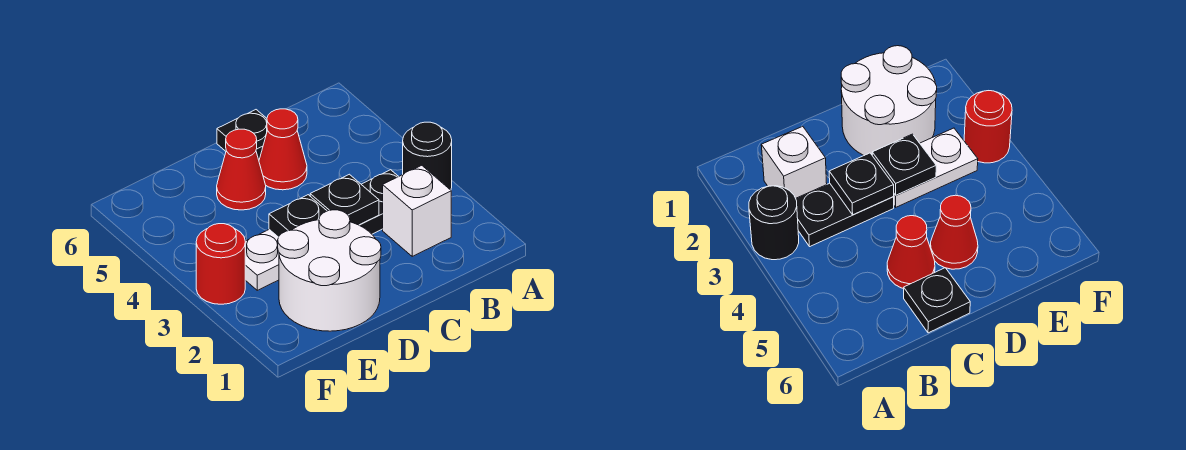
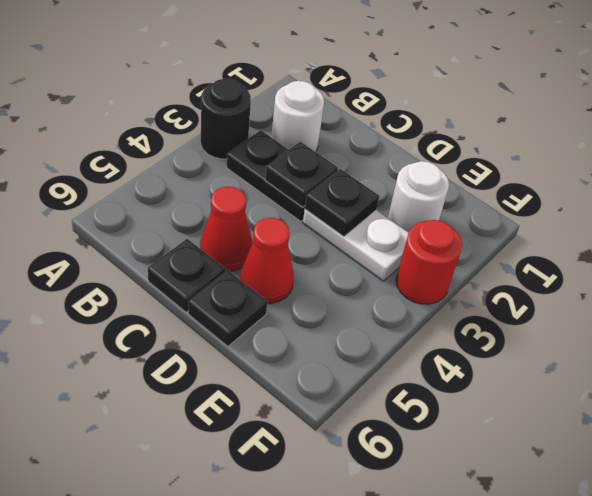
white 1x1 brick [383,165,451,256] -> white 1x1 round brick [271,81,324,152]
white 2x2 round brick [278,210,381,331] -> white 1x1 round brick [388,161,449,233]
none -> black 1x1 plate [188,270,267,346]

